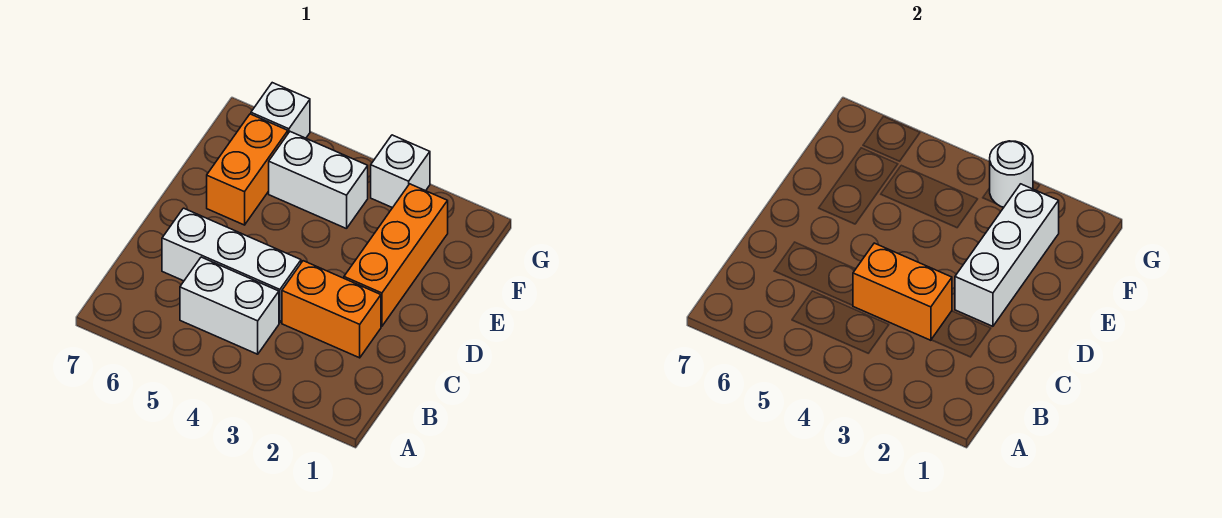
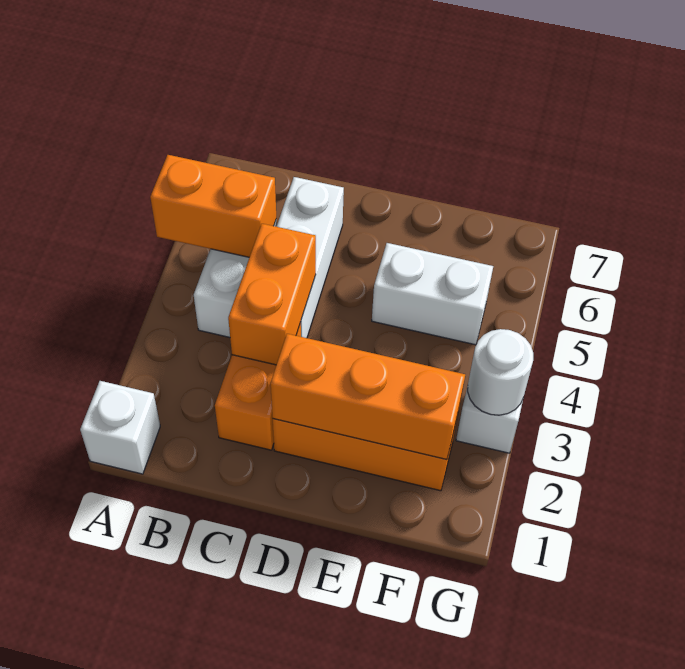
white 1x3 brick [955,184,1059,326] -> orange 1x3 brick [271,334,465,460]
orange 1x2 brick [207,114,288,225] -> orange 1x2 brick moved to [150,155,276,257]
white 1x2 brick [269,132,368,229] -> white 1x2 brick turned to [372,243,493,345]
white 1x1 brick [251,83,310,138] -> white 1x1 brick moved to [80,381,160,474]

